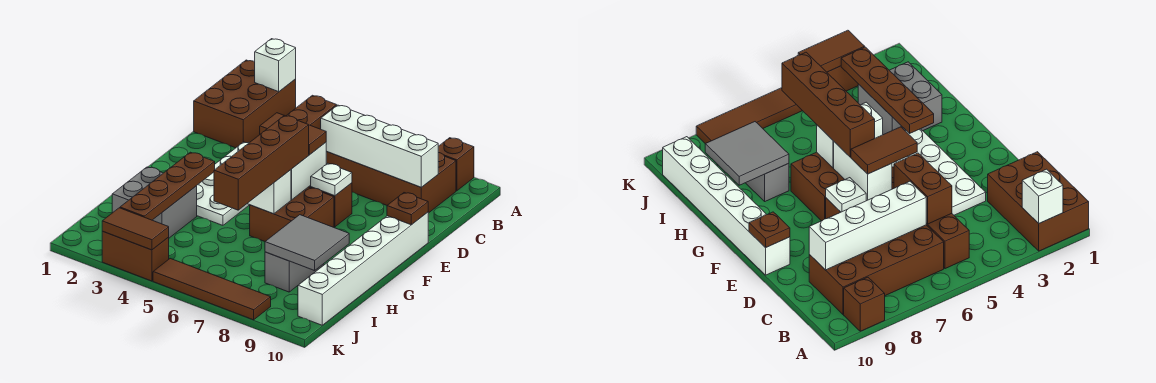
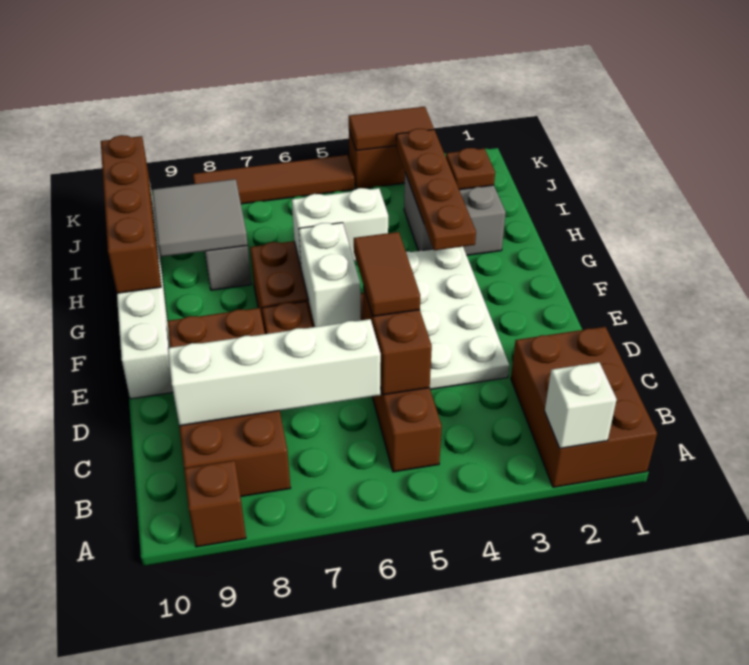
brown 2x4 brick [326,152,456,213] -> brown 2x4 brick turned to [167,308,291,497]
brown 1x2 tile [260,113,326,155] -> brown 1x2 tile turned to [354,232,420,316]
white 1x1 plate [311,163,352,196] -> none
brown 1x1 plate [387,193,428,225] -> brown 1x1 plate moved to [446,148,495,190]
brown 1x4 brick [214,115,309,210] -> brown 1x4 brick moved to [101,135,161,293]

